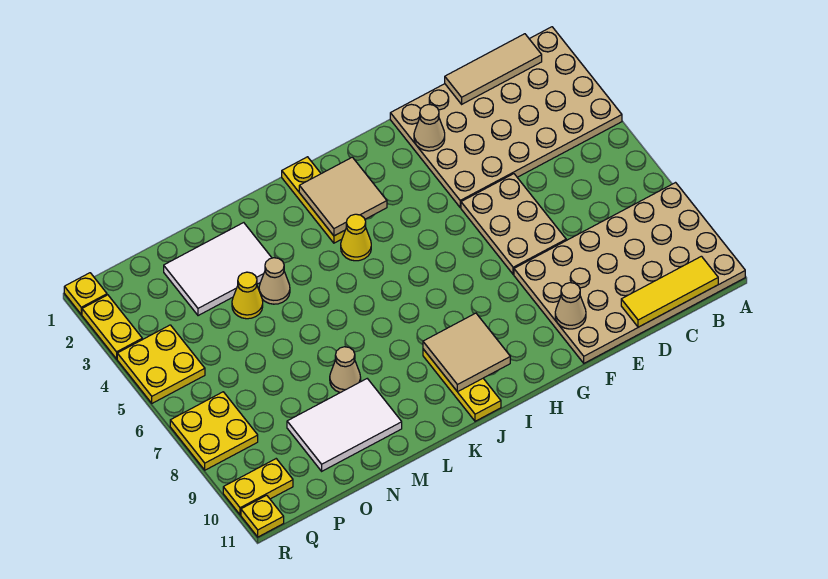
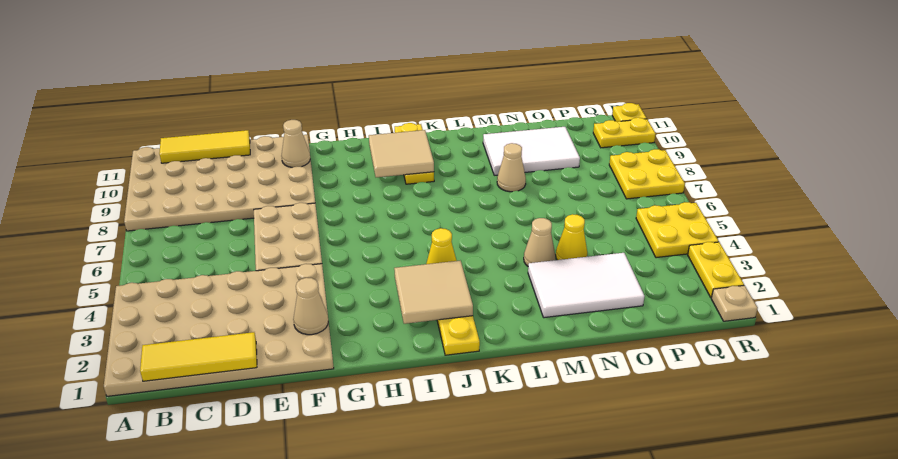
tan 1x3 tile [445,34,542,104] -> yellow 1x3 tile [140,332,257,381]
yellow 1x1 plate [64,273,107,314] -> tan 1x1 plate [711,285,758,321]

